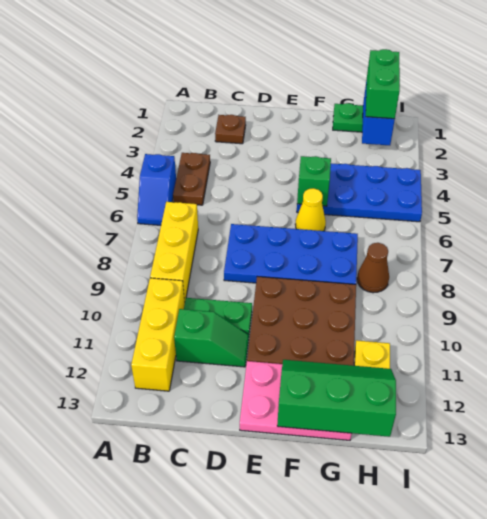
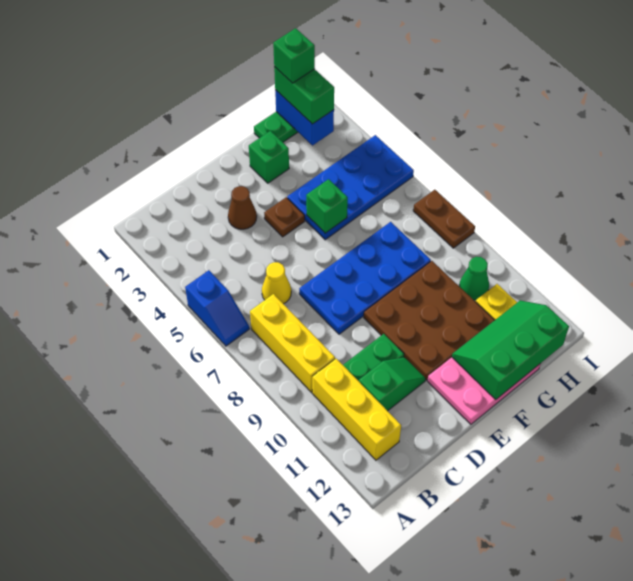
brown 1x2 plate [173,153,210,205] -> brown 1x2 plate moved to [413,190,475,248]
brown 1x1 plate [215,115,246,144] -> brown 1x1 plate moved to [264,197,305,237]
none -> green 1x1 brick [249,131,289,183]
yellow 1x1 cone [295,188,326,231] -> yellow 1x1 cone moved to [262,262,291,304]
none -> green 1x1 brick [273,28,315,83]
brown 1x1 cone [357,243,389,293] -> brown 1x1 cone moved to [228,186,257,229]
none -> green 1x1 cone [459,257,489,300]

